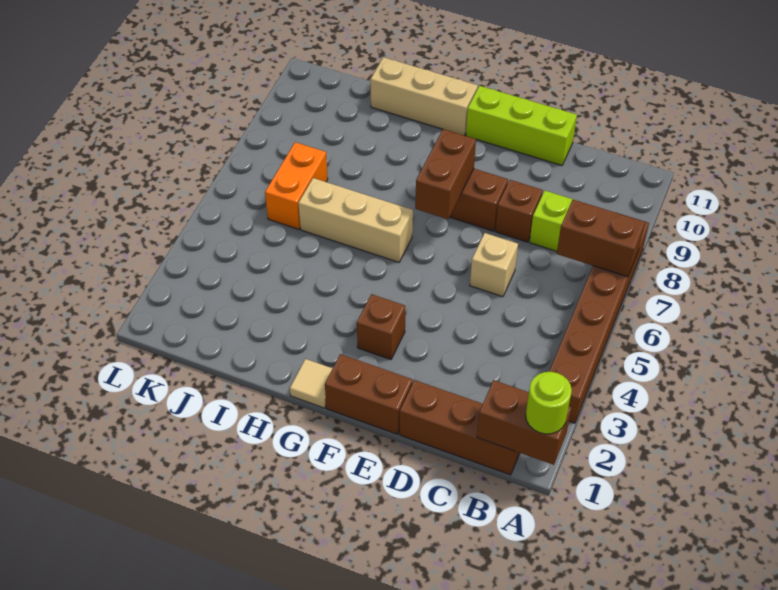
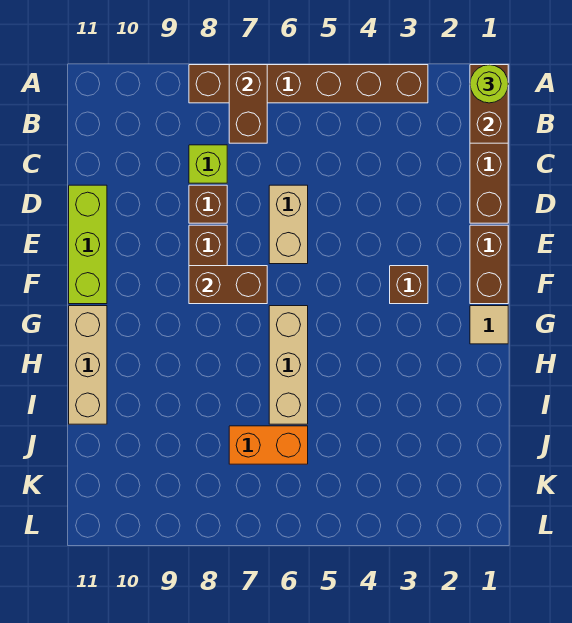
tan 1x1 brick [470,233,518,297] -> tan 1x2 brick [269,185,308,264]

